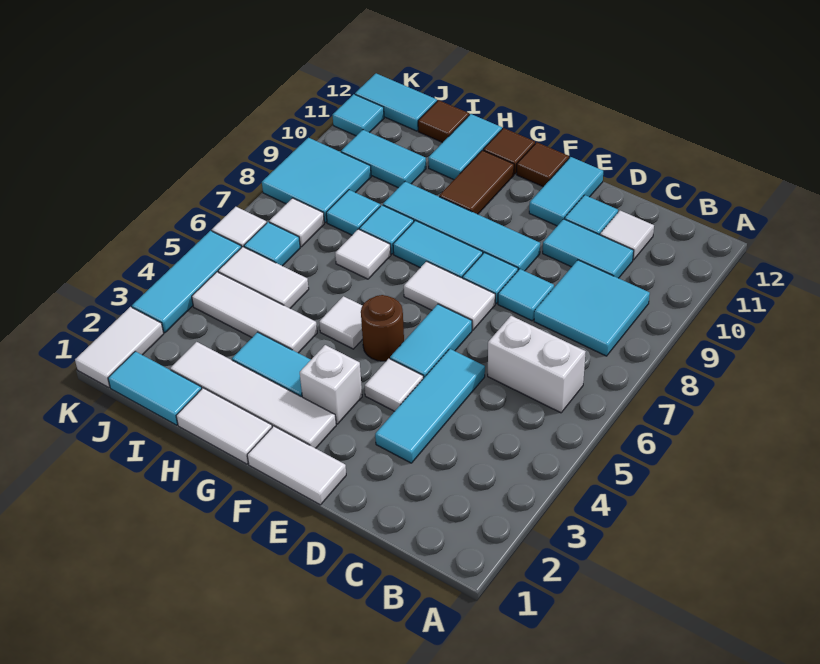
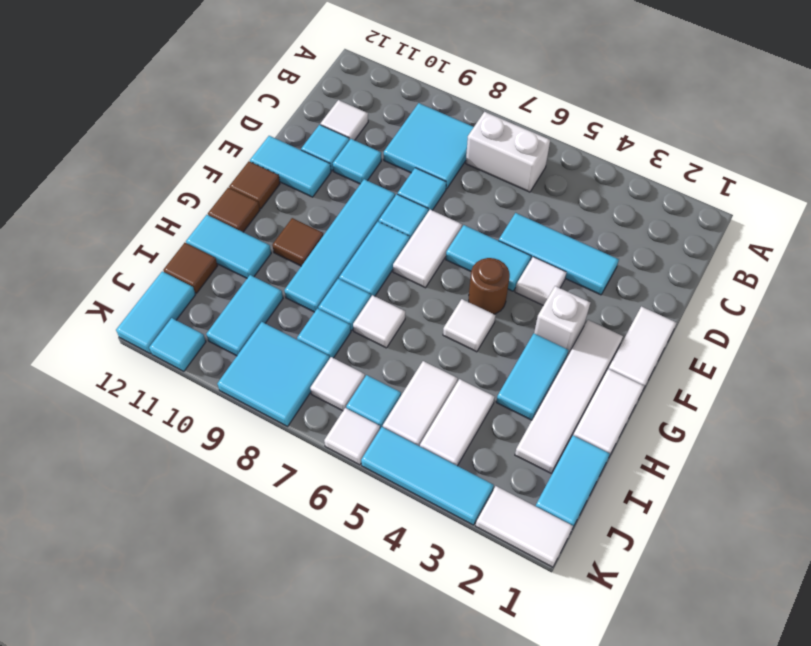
white 1x2 brick [488,316,586,413] -> white 1x2 brick turned to [466,112,550,192]
cyan 1x2 tile [543,219,634,278] -> cyan 1x1 tile [333,139,381,184]
brown 1x2 tile [439,150,514,214] -> brown 1x1 tile [272,218,323,266]
white 1x3 tile [192,272,317,353] -> white 1x2 tile [420,379,495,466]

